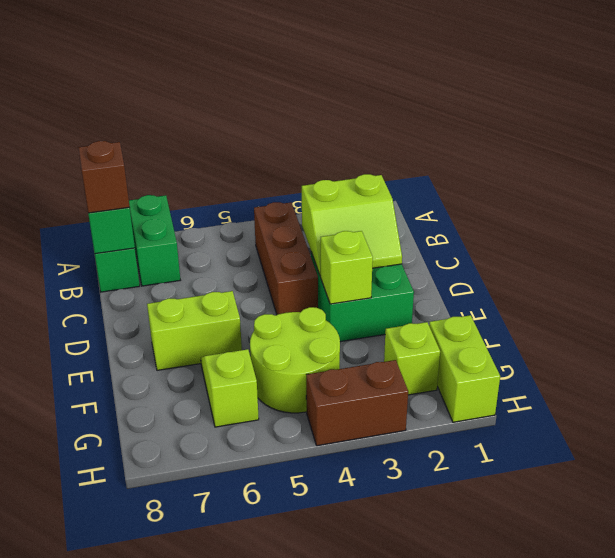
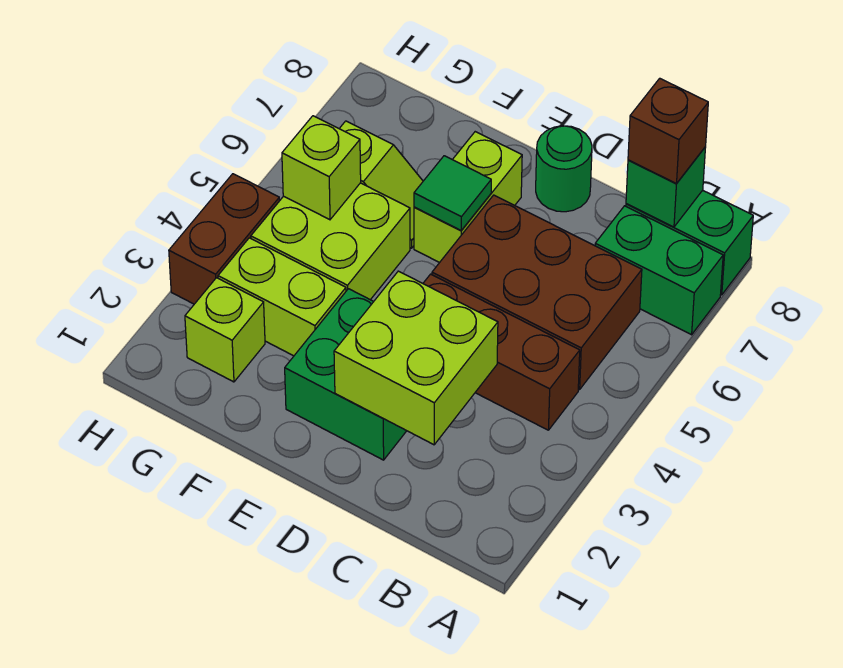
none -> brown 2x3 brick [432,195,642,389]
lime 2x2 slope [302,174,402,276] -> lime 2x2 brick [334,271,498,445]
none -> green 1x1 round brick [536,126,592,212]
lime 1x1 brick [321,231,373,304] -> lime 1x1 brick moved to [282,116,361,220]
none -> green 1x1 tile [414,156,491,231]
lime 2x2 round brick [250,307,340,413] -> lime 2x2 brick [251,183,410,300]
lime 1x2 brick [429,315,500,422] -> lime 1x2 brick moved to [218,238,346,356]

